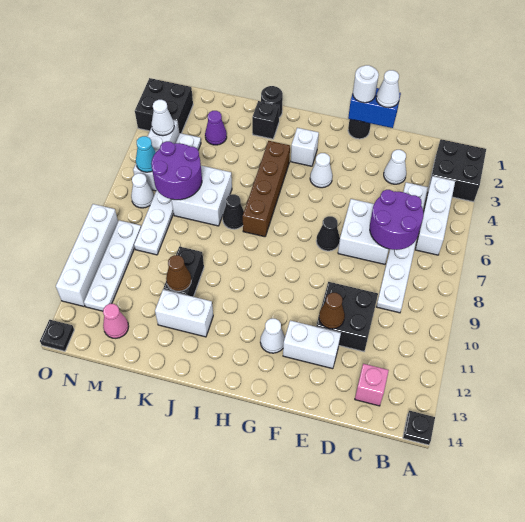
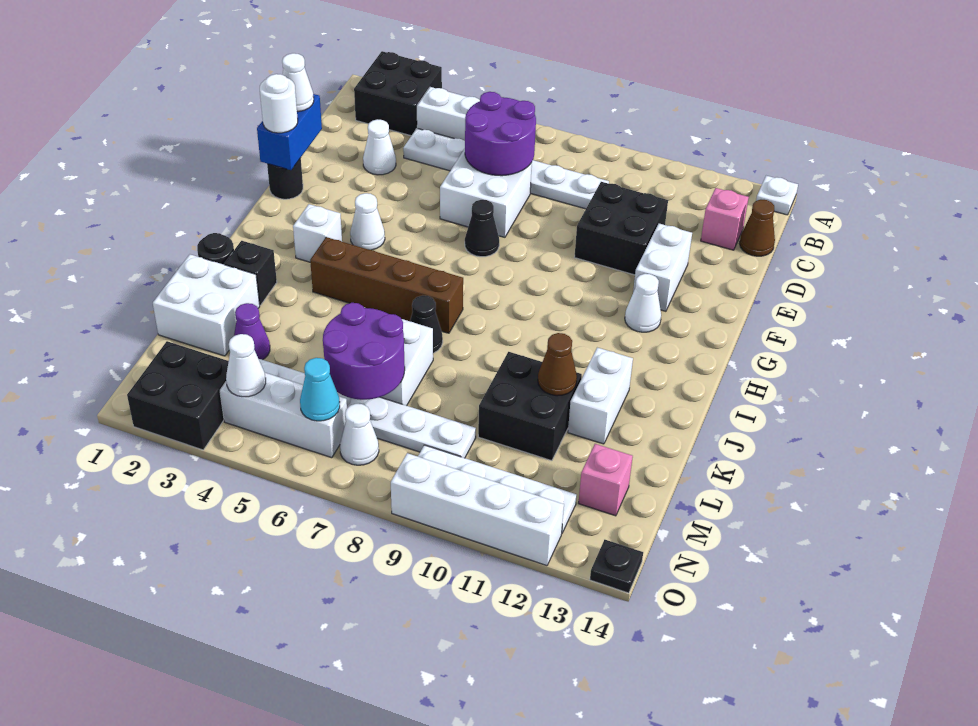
black 1x1 plate [403,411,435,445] -> white 1x1 plate [756,176,798,215]
brown 1x1 cone [319,293,345,329] -> brown 1x1 cone moved to [740,200,775,256]
none -> white 2x2 brick [153,254,260,356]
black 1x2 brick [163,247,204,297] -> black 2x2 brick [478,352,582,461]
pink 1x1 cone [103,304,129,338] -> pink 1x1 brick [579,444,633,516]

